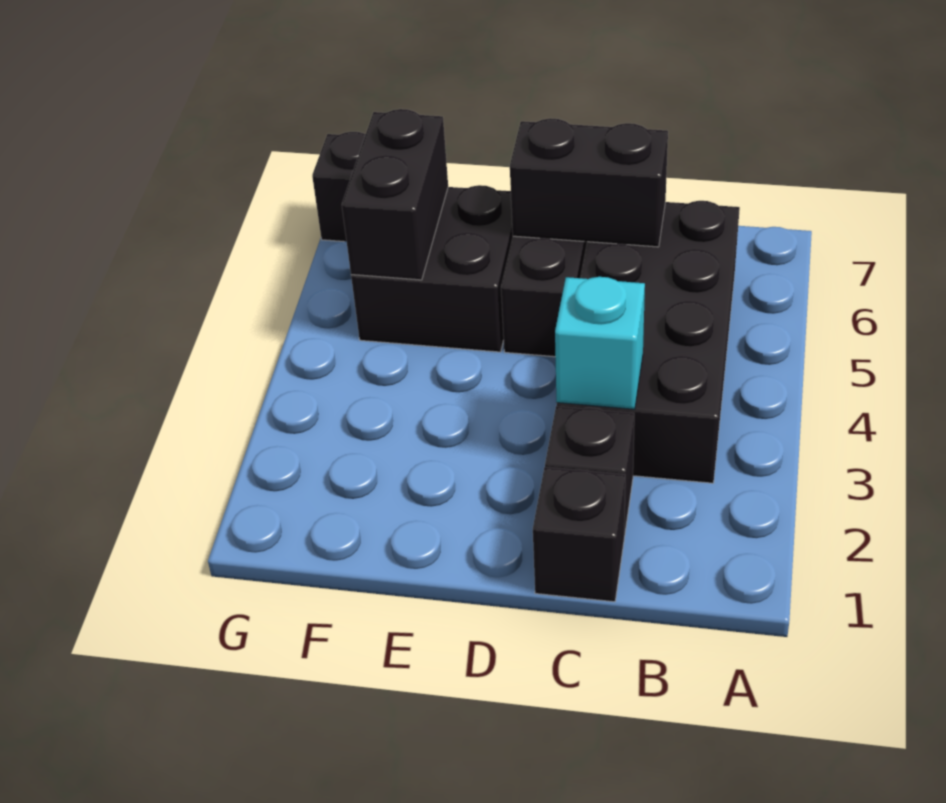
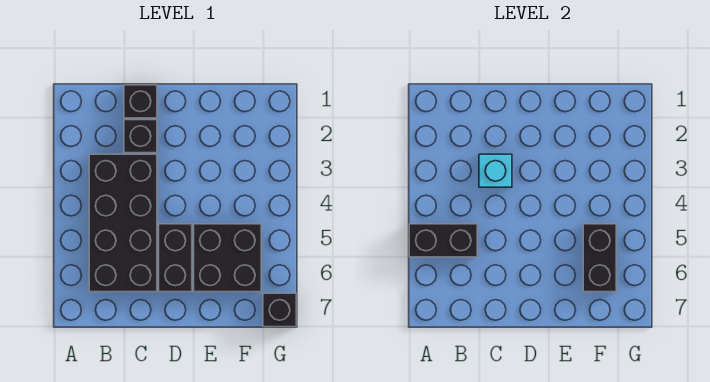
black 1x2 brick [510,118,668,247] -> black 1x2 brick moved to [409,224,477,257]

